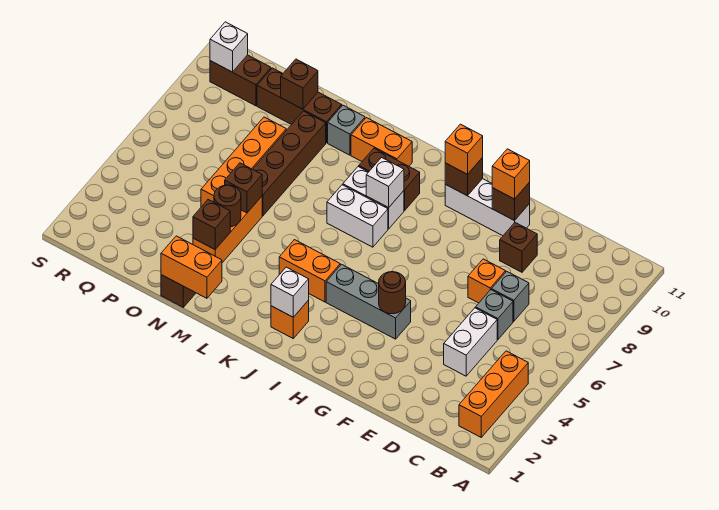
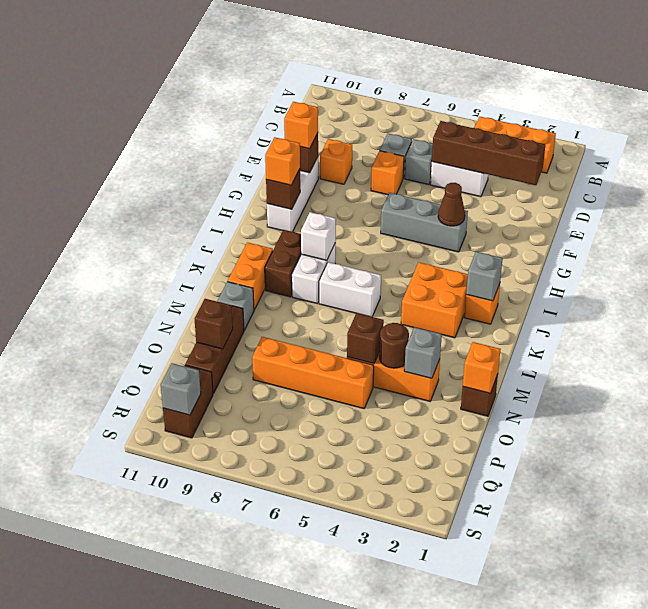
brown 1x1 brick [500,223,537,272] -> orange 1x1 brick [320,139,352,184]
grey 1x3 brick [326,264,411,339] -> grey 1x3 brick turned to [381,193,468,252]
brown 1x1 round brick [379,272,406,314] -> brown 1x1 cone [438,183,465,226]
white 1x1 brick [271,267,309,317] -> grey 1x1 brick [466,252,503,301]
orange 1x2 brick [279,240,340,302] -> orange 2x2 brick [401,262,468,338]
white 1x2 brick [327,185,388,247] -> white 1x2 brick turned to [319,262,381,317]
orange 1x2 brick [161,236,222,298] -> orange 1x1 brick [463,342,501,393]
brown 1x1 brick [193,200,230,249] -> grey 1x1 brick [404,327,442,378]
brown 1x4 brick [253,111,326,216] -> brown 1x4 brick moved to [432,121,545,185]
white 1x1 brick [210,22,248,72] -> grey 1x1 brick [161,363,201,415]

